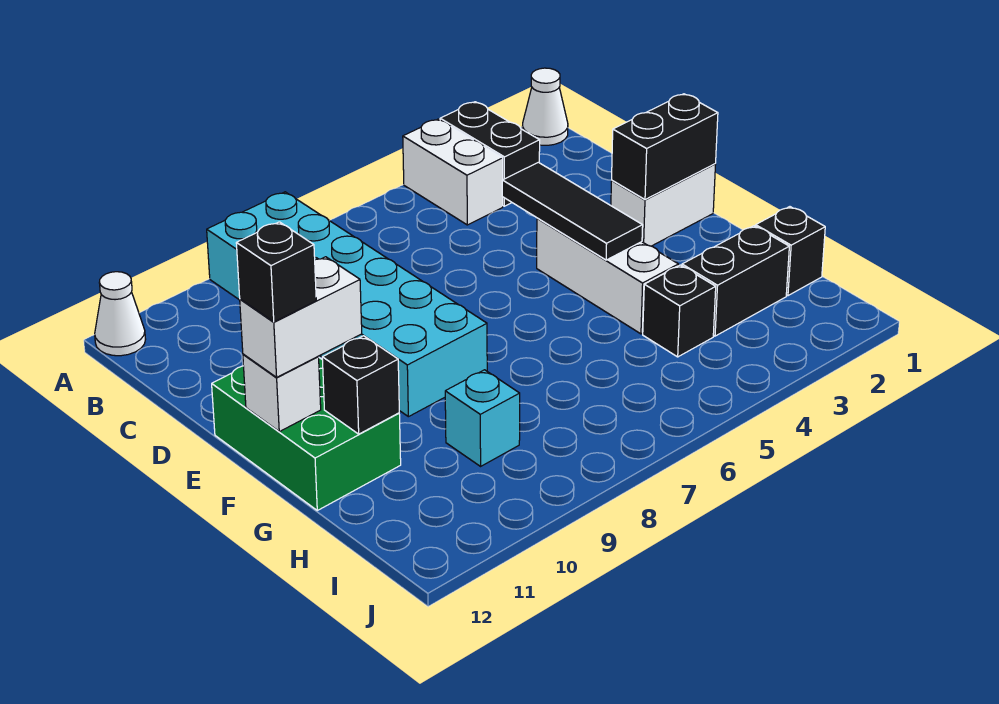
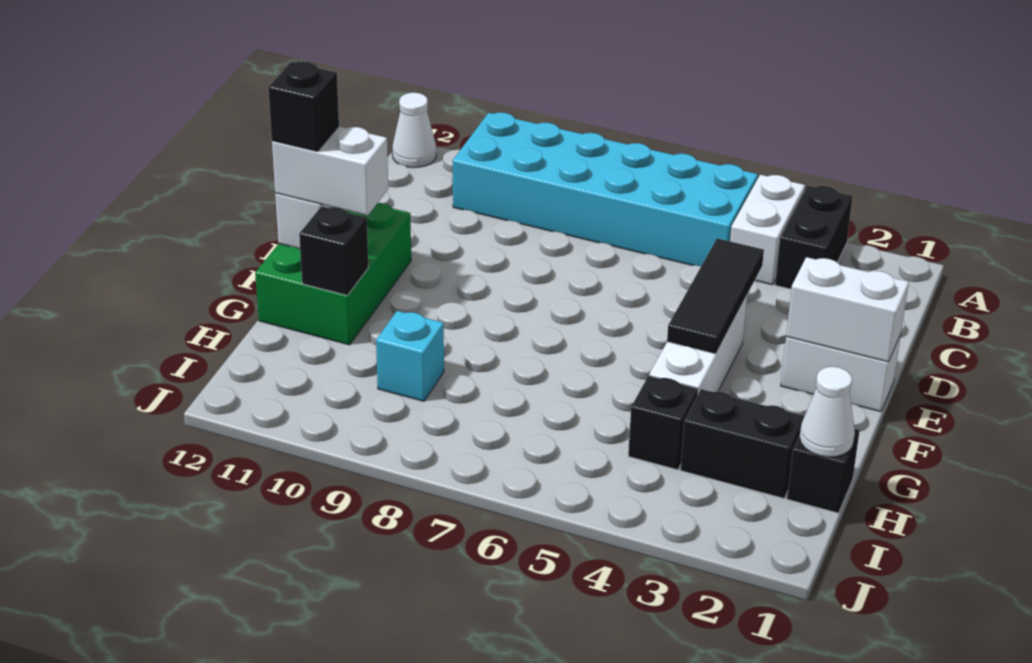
white 1x1 cone [522,68,568,145] -> white 1x1 cone moved to [799,367,855,457]
cyan 2x6 brick [207,192,487,417] -> cyan 2x6 brick turned to [453,112,758,266]
black 1x2 brick [612,94,718,200] -> white 1x2 brick [786,257,909,362]

